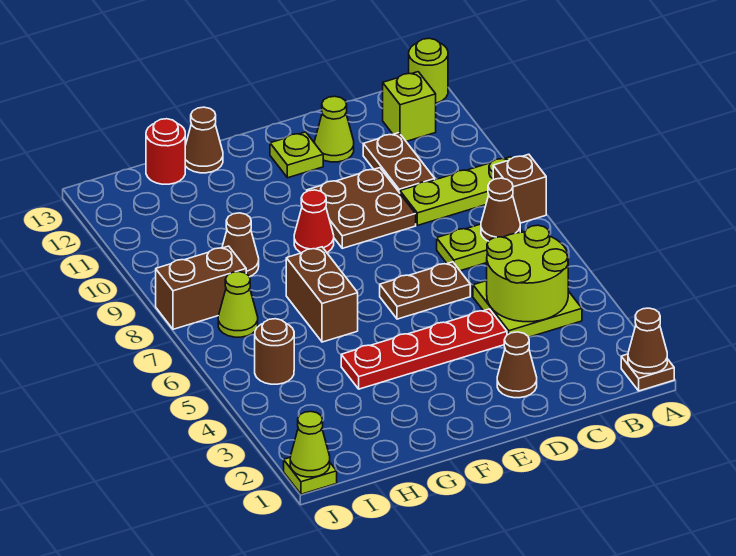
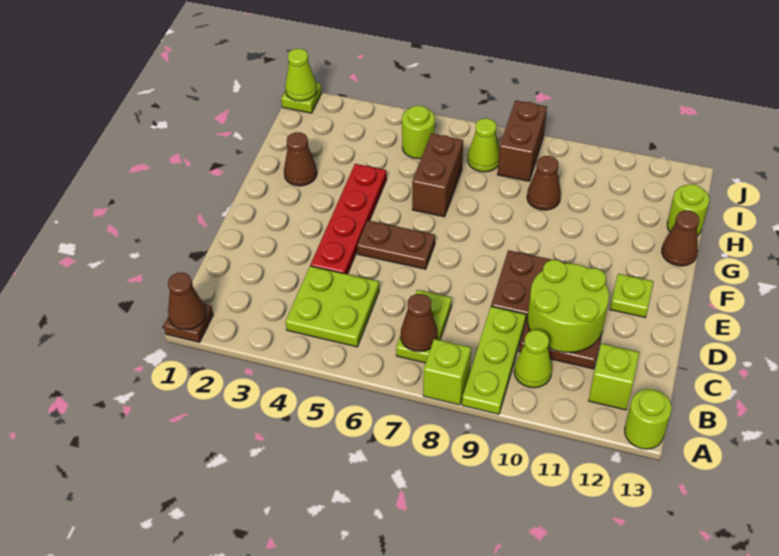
brown 1x1 brick [493,154,546,223] -> lime 1x1 brick [423,339,471,405]
lime 2x2 round brick [486,225,568,322] -> lime 2x2 round brick moved to [527,260,609,352]
brown 1x1 cone [497,332,537,398] -> brown 1x1 cone moved to [284,132,317,186]
brown 1x2 plate [380,262,470,319] -> brown 1x2 plate turned to [357,220,435,269]
lime 1x1 cone [315,96,354,162] -> lime 1x1 cone moved to [514,330,552,388]
red 1x1 cone [294,190,334,253] -> none
brown 1x2 brick [286,247,358,342] -> brown 1x2 brick turned to [412,134,463,217]
red 1x1 round brick [146,119,185,184] -> lime 1x1 round brick [667,184,709,236]
brown 1x1 round brick [255,319,294,384] -> lime 1x1 round brick [402,106,435,159]

